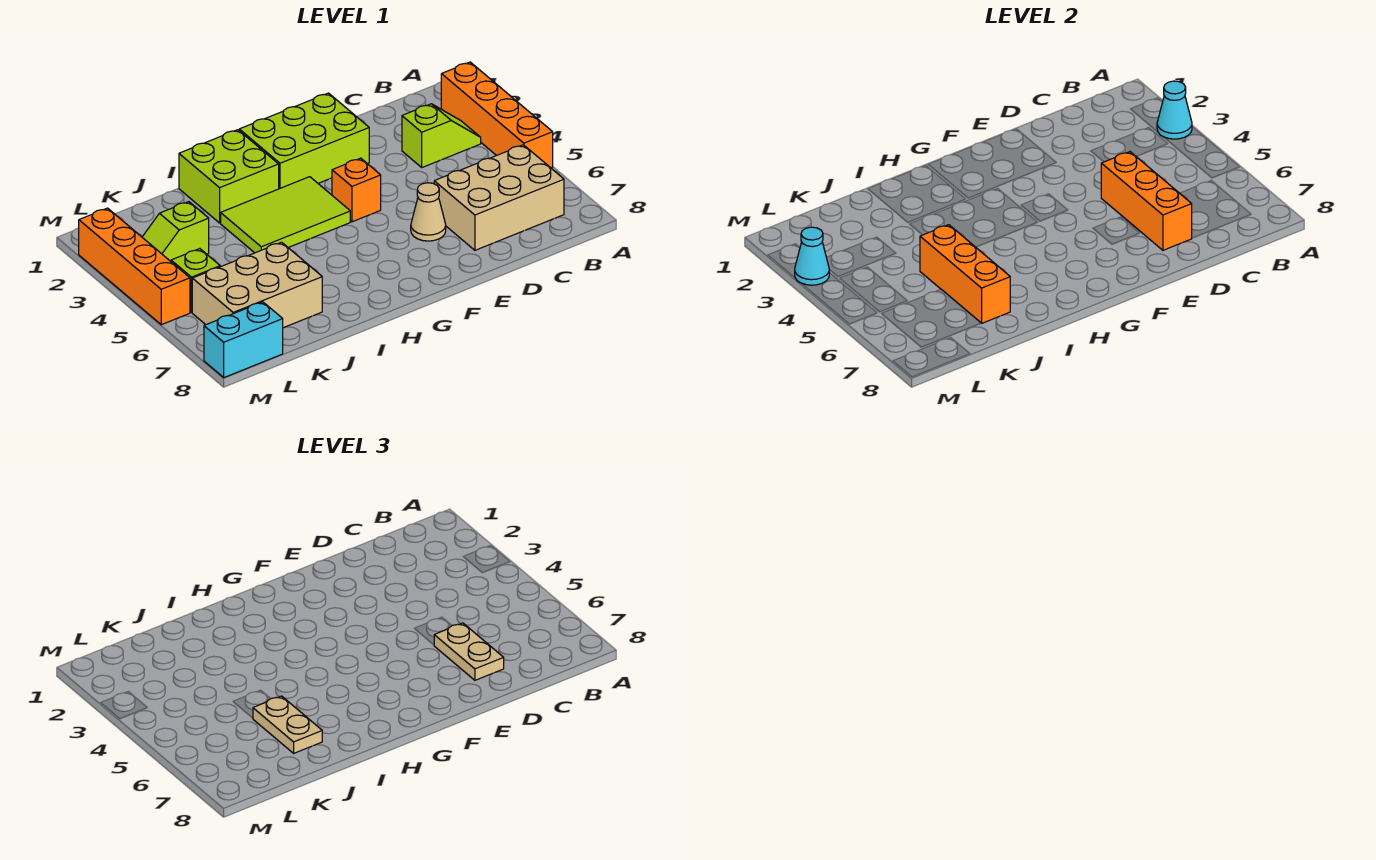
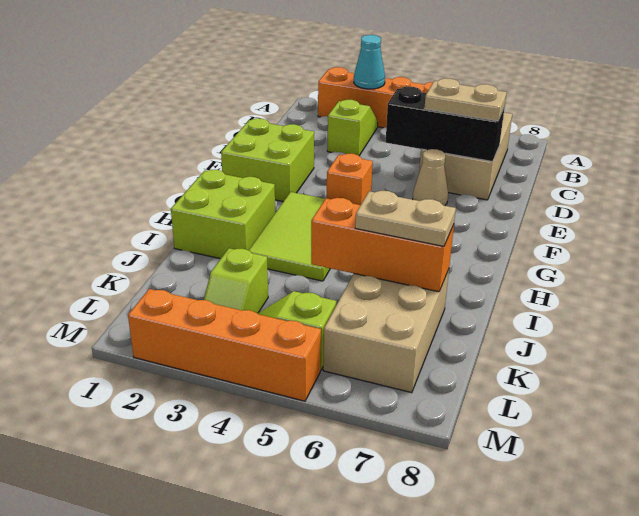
orange 1x3 brick [1101,152,1192,250] -> black 1x3 brick [386,86,505,162]
lime 2x3 brick [239,93,369,189] -> lime 2x2 brick [221,118,314,202]
cyan 1x2 brick [204,302,283,377] -> none
cyan 1x1 cone [795,227,829,285] -> none

